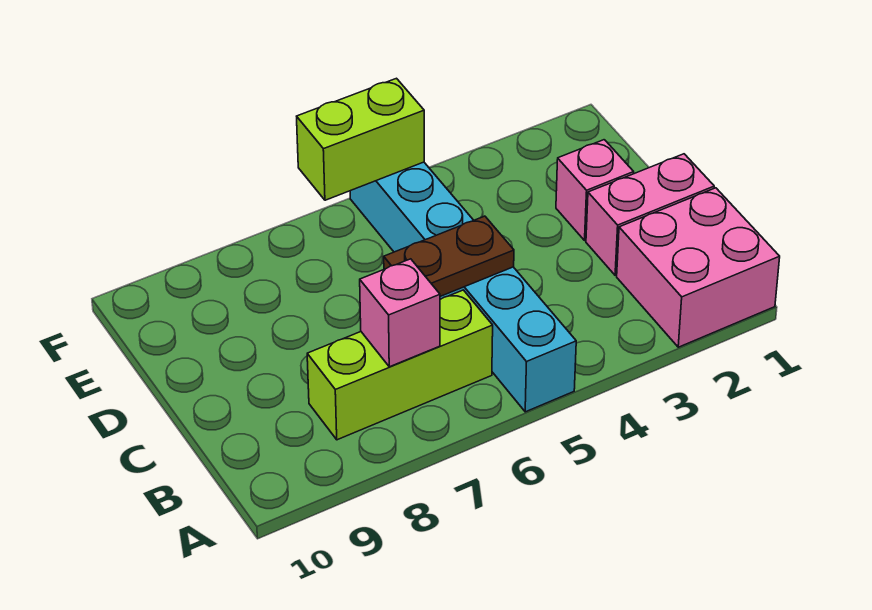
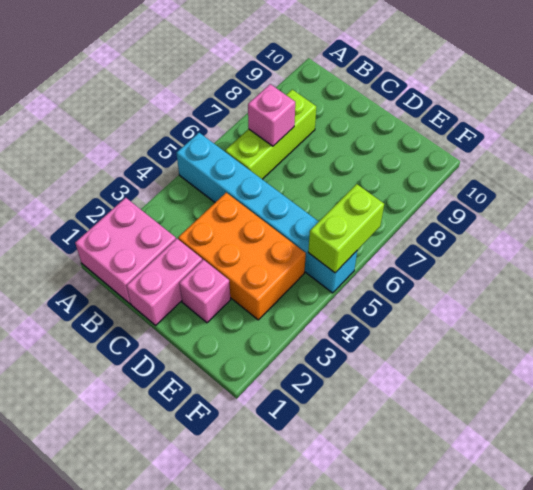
none -> orange 2x3 brick [178,193,306,320]
brown 1x2 plate [384,216,514,296] -> none

